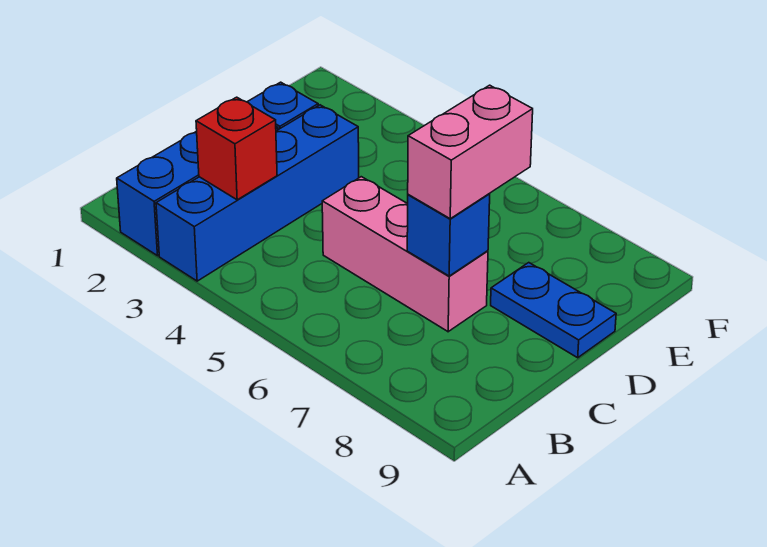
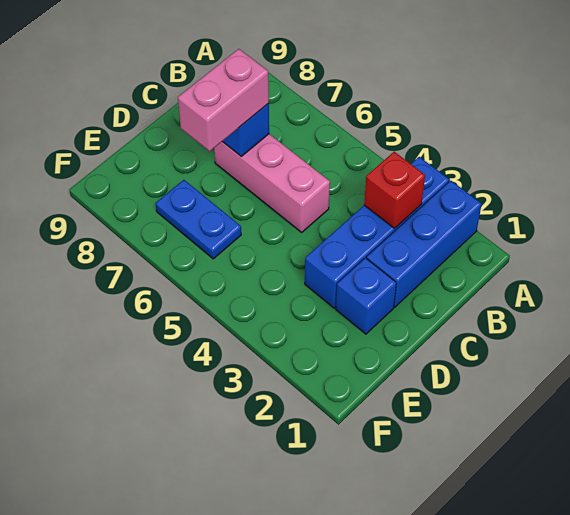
blue 1x2 plate [491,263,616,358] -> blue 1x2 plate moved to [156,180,241,259]

